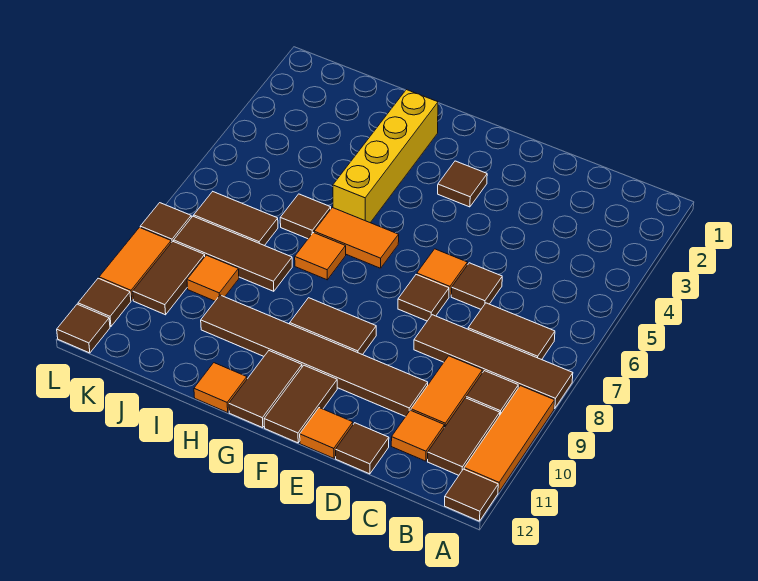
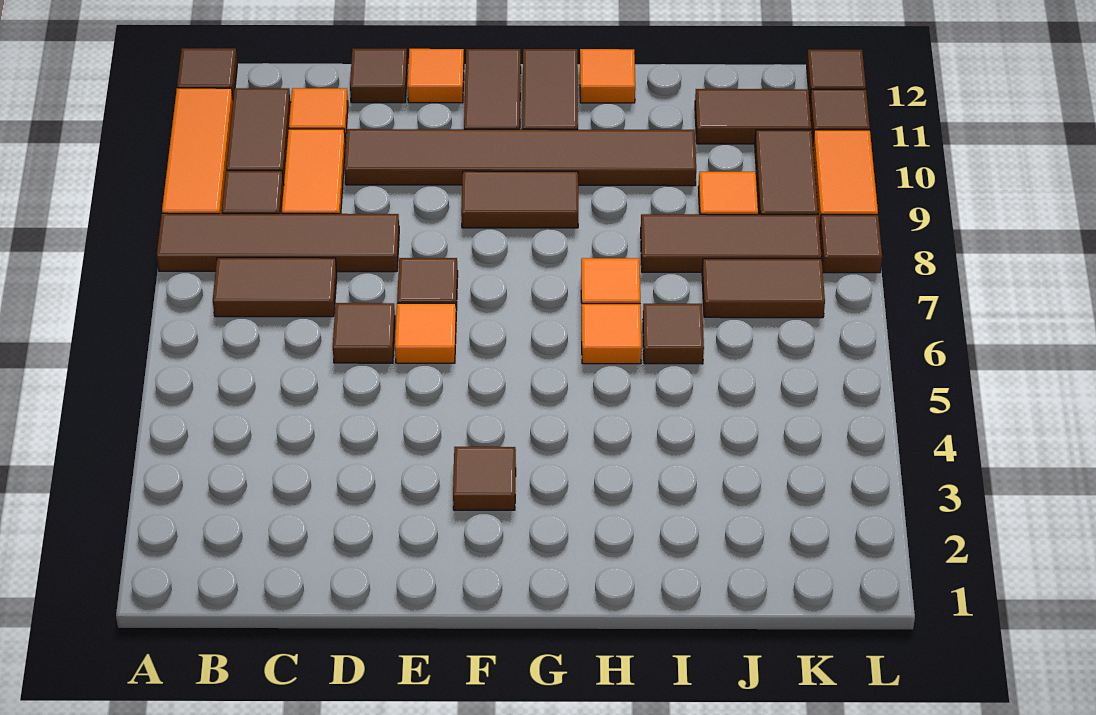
orange 1x2 tile [314,208,399,268] -> orange 1x1 tile [582,304,641,364]
yellow 1x4 brick [333,90,438,223] -> none
none -> brown 1x2 tile [695,89,811,144]

